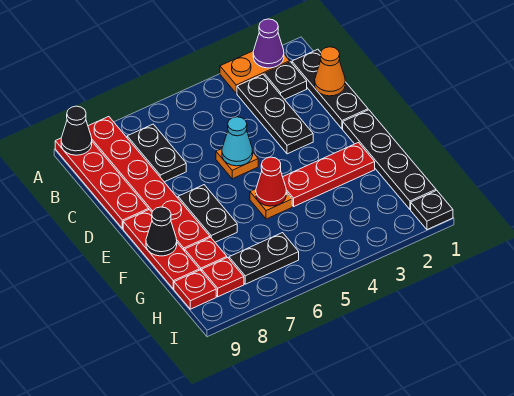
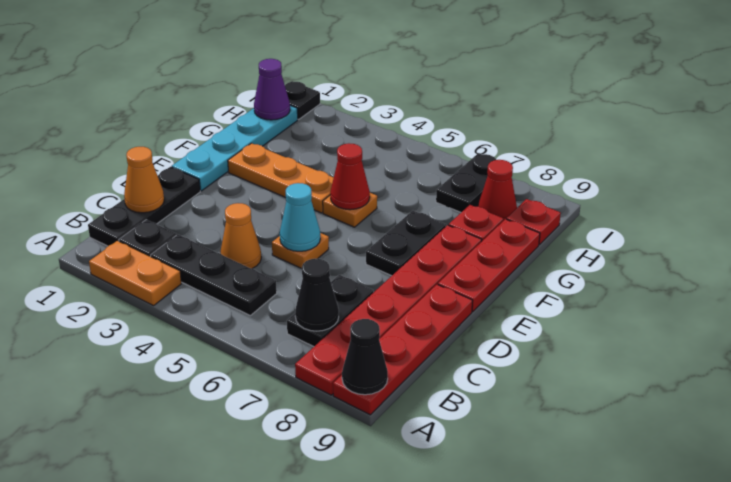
purple 1x1 cone [253,19,284,68] -> purple 1x1 cone moved to [254,59,290,120]
black 1x3 plate [237,74,313,154] -> black 1x3 plate turned to [151,235,277,315]
none -> orange 1x1 cone [220,203,261,269]
black 1x4 plate [343,110,436,209] -> cyan 1x4 plate [172,106,298,191]
red 1x3 plate [283,142,375,206] -> orange 1x3 plate [228,143,334,213]
black 1x1 cone [146,207,177,256] -> black 1x1 cone moved to [295,259,339,331]
black 1x2 plate [229,233,299,284] -> black 1x2 plate turned to [436,153,496,212]
red 1x1 plate [202,258,244,297] -> red 1x1 cone [478,160,517,221]

